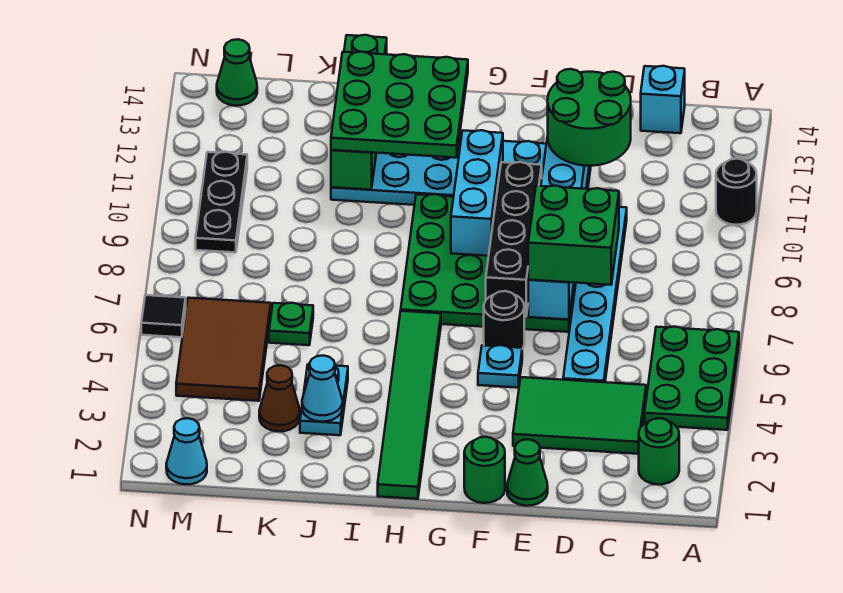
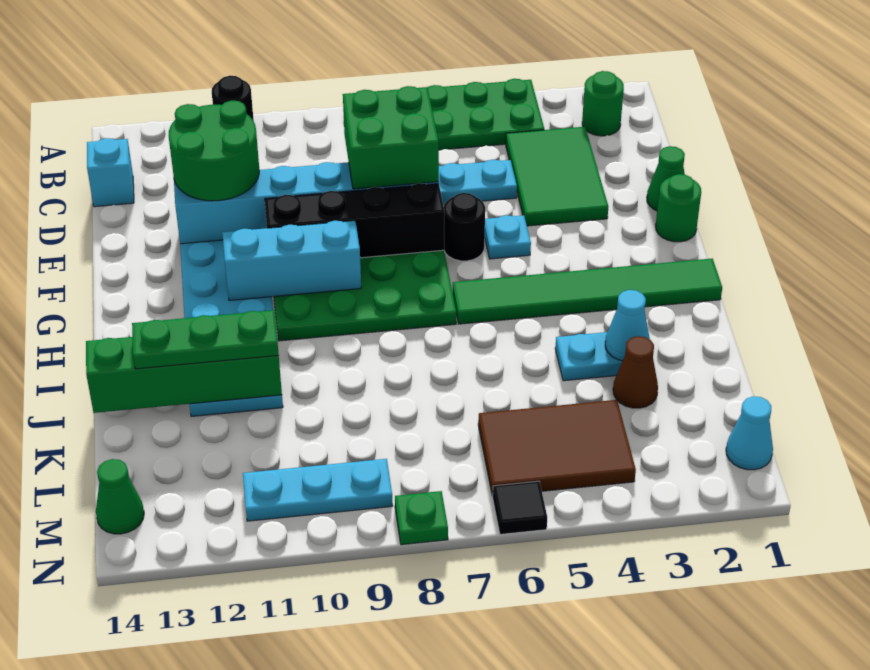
green 3x3 plate [331,52,468,158] -> green 1x3 plate [132,310,279,369]
green 1x1 plate [269,303,313,345] -> green 1x1 plate moved to [395,491,448,545]
black 1x3 plate [196,152,247,253] -> cyan 1x3 plate [243,459,393,521]

